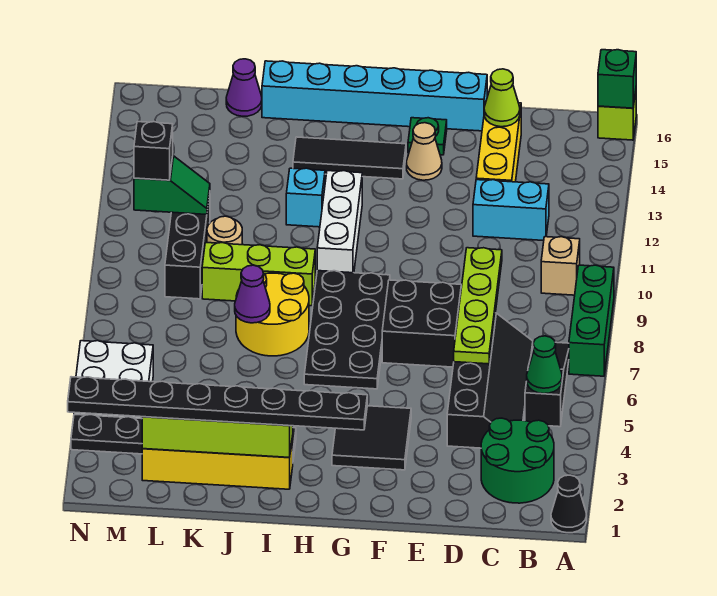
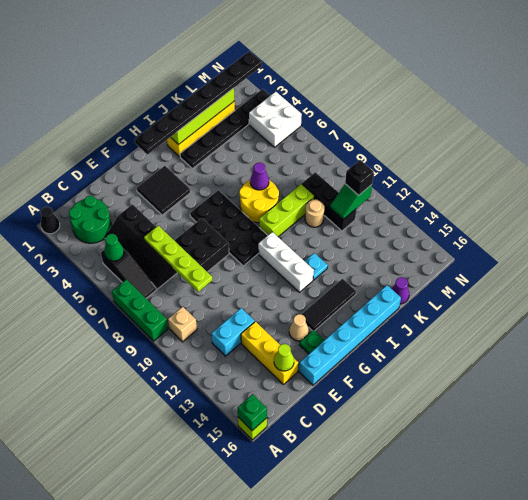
cyan 1x1 brick [286,168,325,227] -> cyan 1x1 plate [305,253,328,280]

